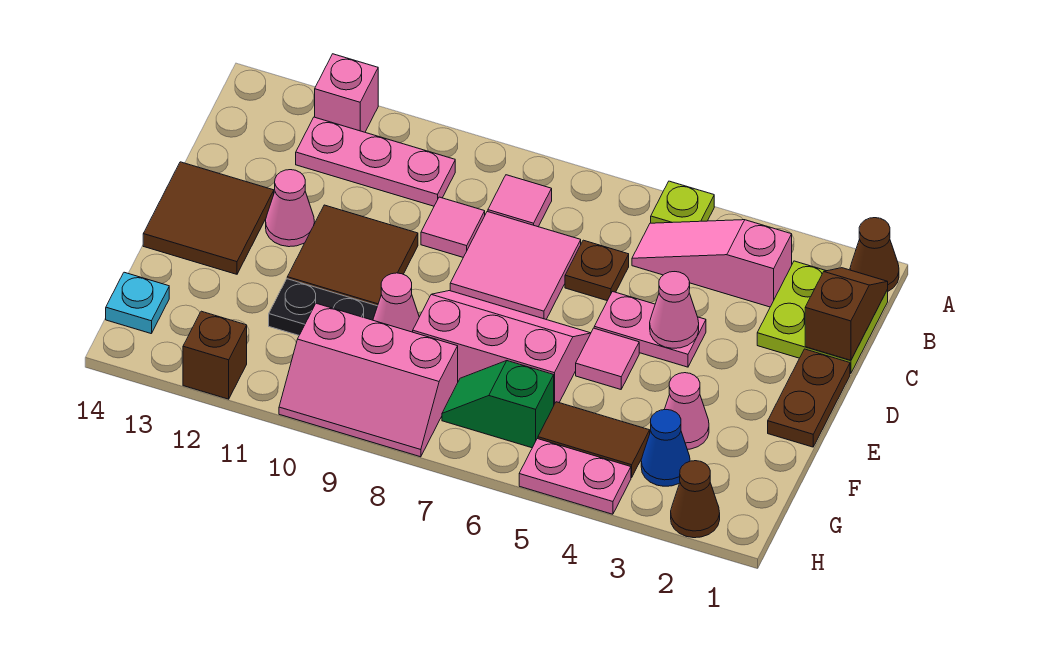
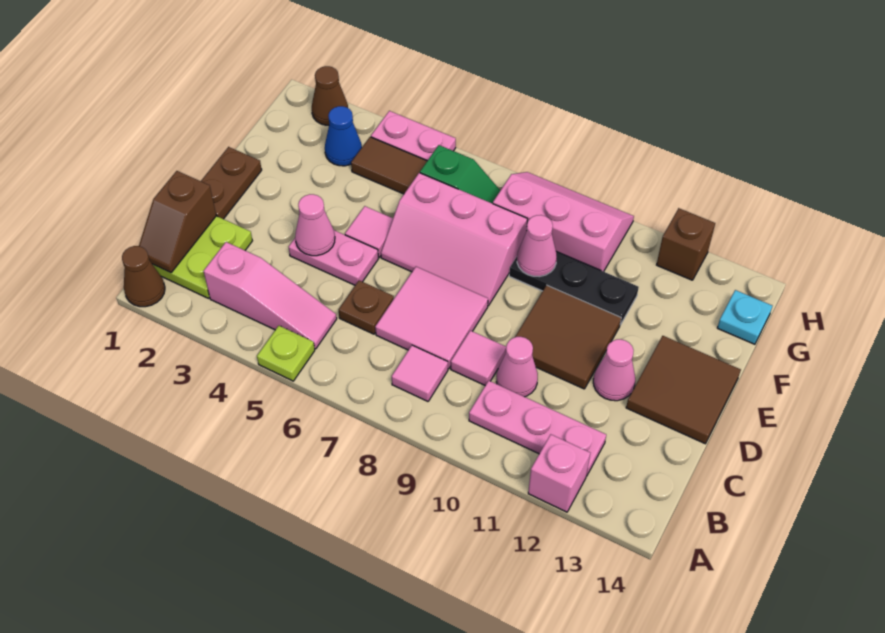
pink 1x1 cone [664,373,709,449] -> pink 1x1 cone moved to [496,337,538,397]

